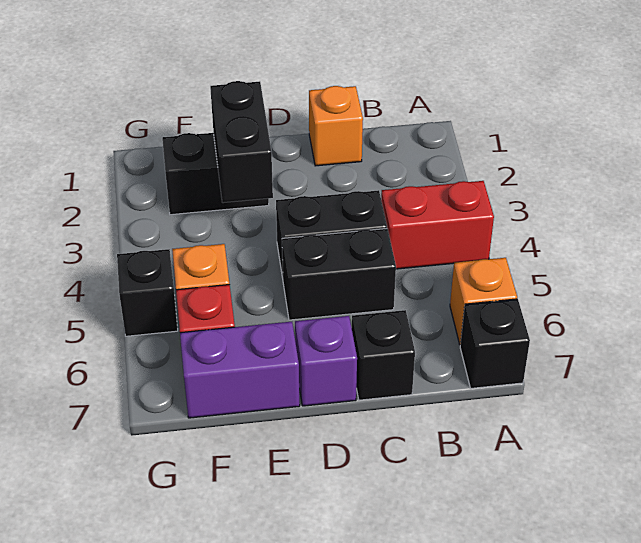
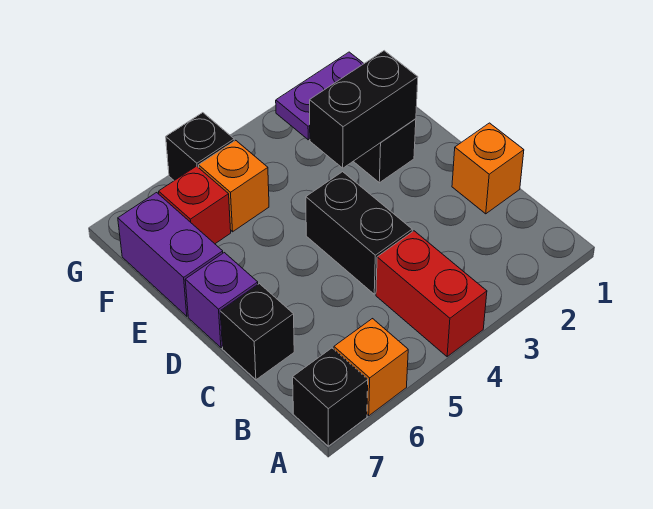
black 1x2 brick [282,229,396,320] -> none
none -> purple 1x2 plate [276,52,364,140]

